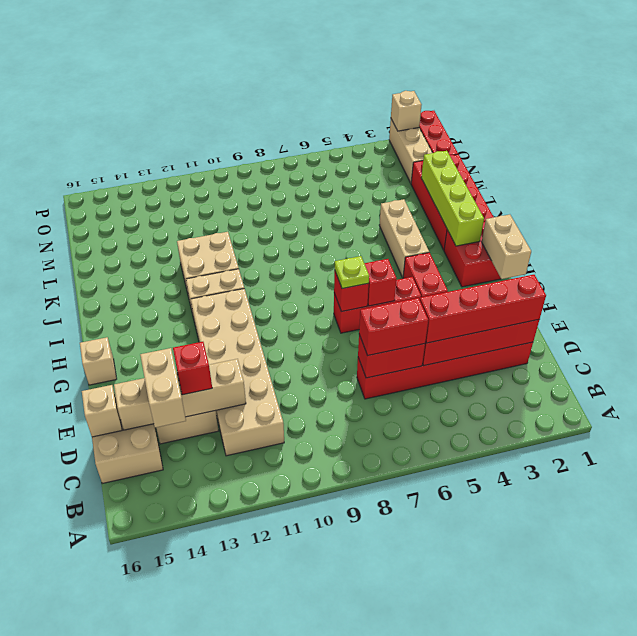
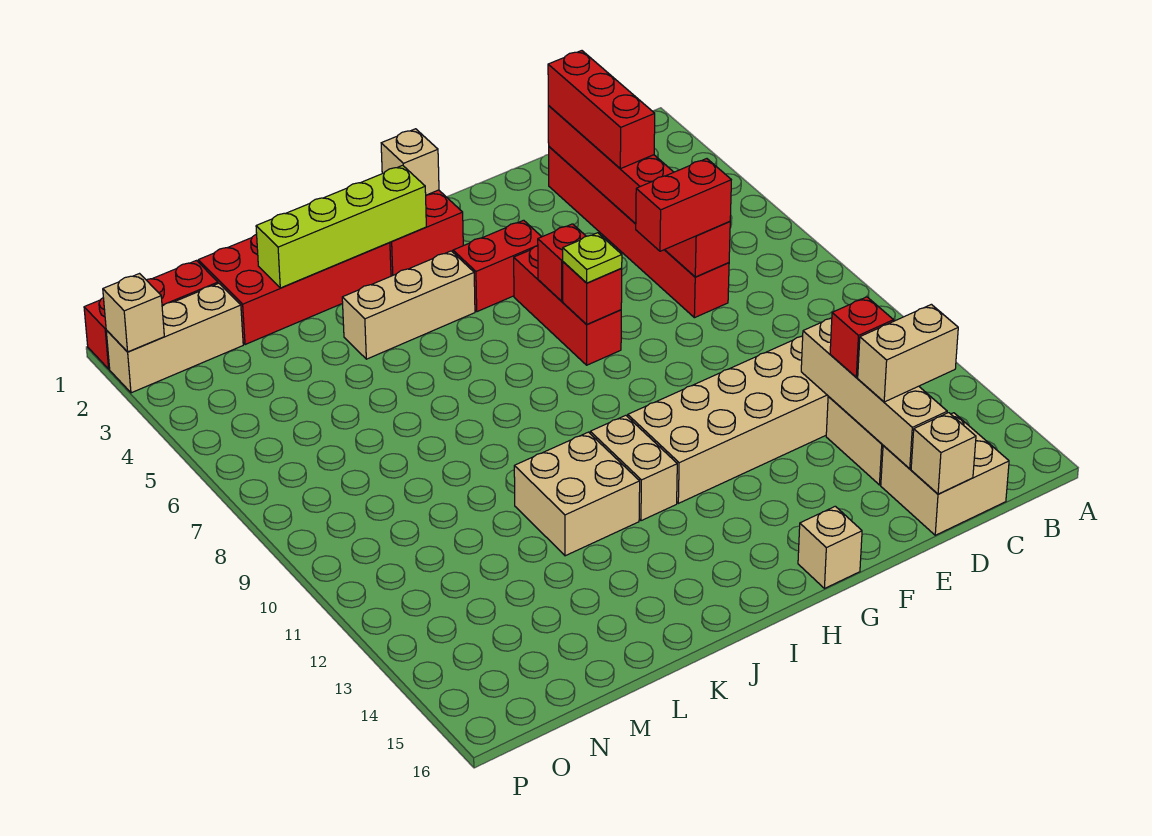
red 1x4 brick [420,275,546,343] -> red 1x3 brick [548,51,655,169]
red 1x2 brick [359,298,428,355] -> red 1x2 brick turned to [636,159,731,251]
tan 1x2 brick [482,215,531,279] -> tan 1x1 brick [381,129,439,195]

